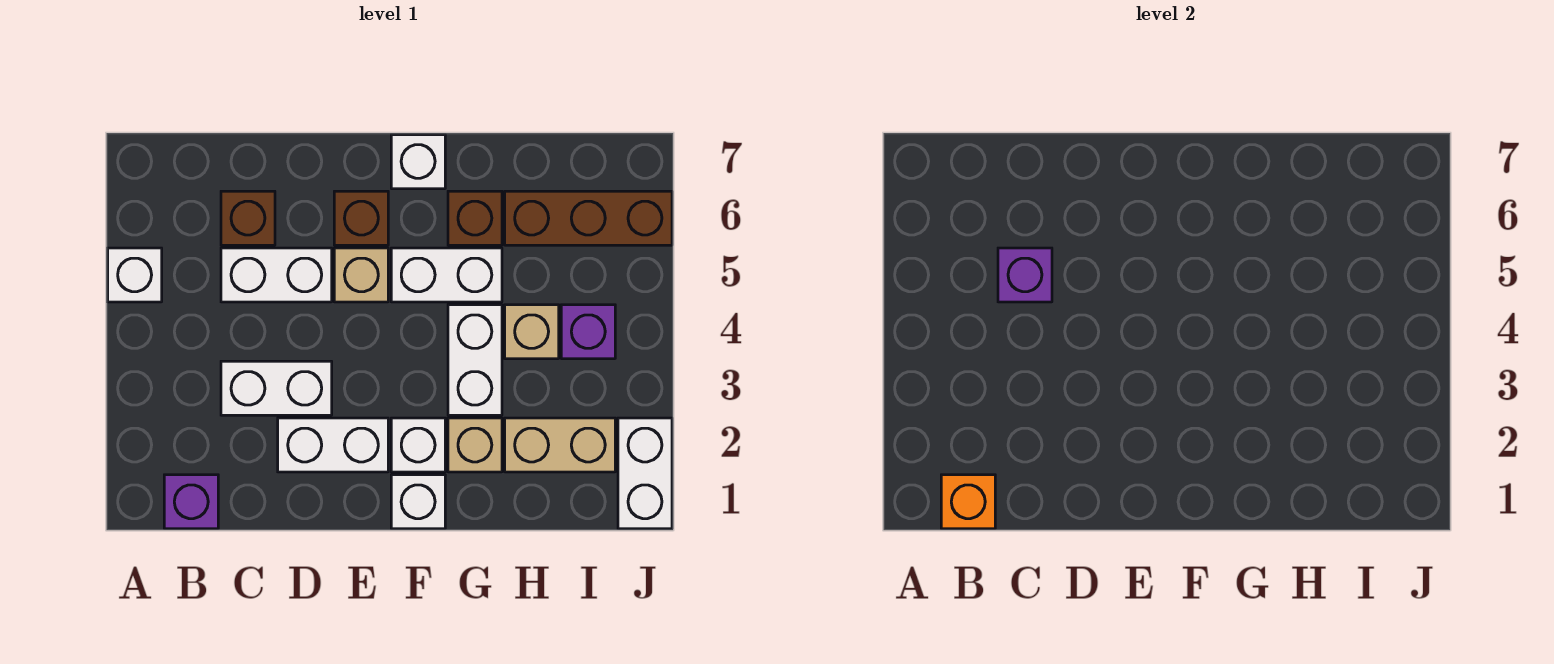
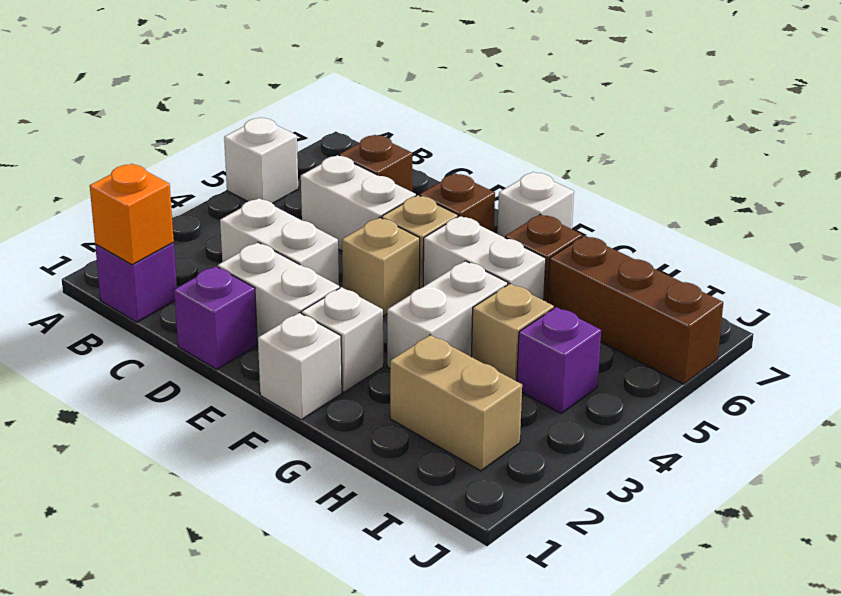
purple 1x1 brick [998,248,1052,302] -> purple 1x1 brick moved to [174,266,257,369]
tan 1x1 brick [448,418,502,472] -> tan 1x1 brick moved to [342,217,420,316]
white 1x2 brick [618,418,672,529] -> none

